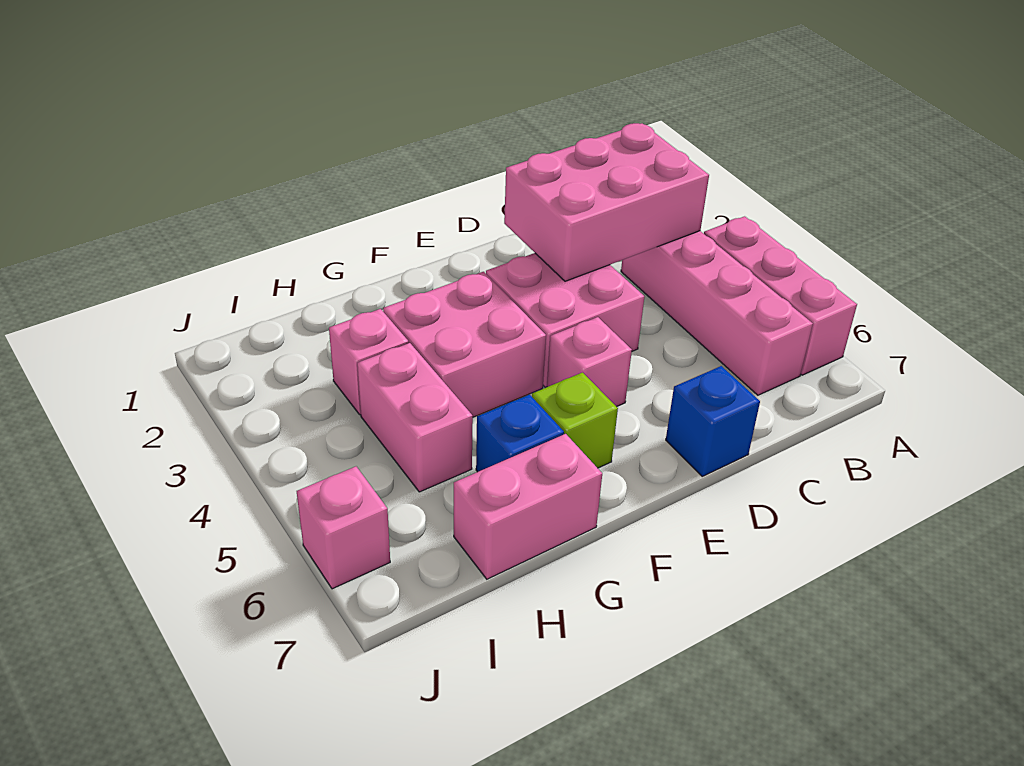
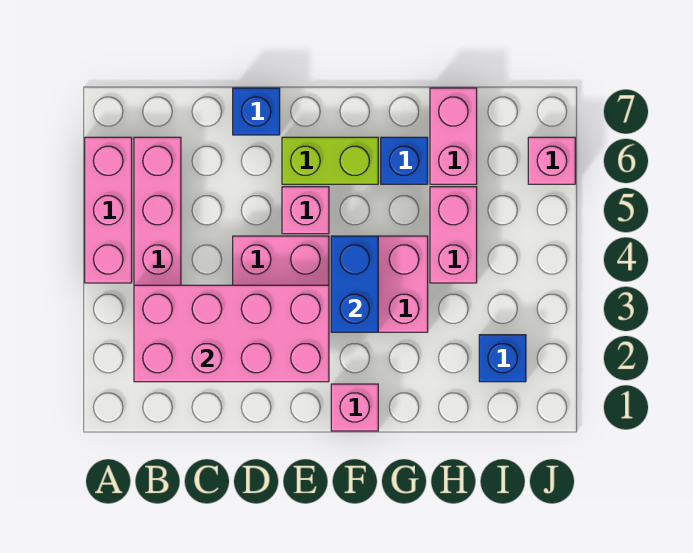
pink 2x3 brick [504,123,709,281] -> pink 2x4 brick [134,285,329,382]
none -> blue 1x2 brick [331,236,378,332]
lime 1x1 brick [532,373,618,468] -> lime 1x2 brick [282,137,378,184]
pink 1x2 brick [454,434,602,579] -> pink 1x2 brick turned to [430,88,477,184]
pink 1x1 brick [329,309,409,415] -> pink 1x1 brick moved to [331,384,378,431]
none -> blue 1x1 brick [479,335,526,382]

